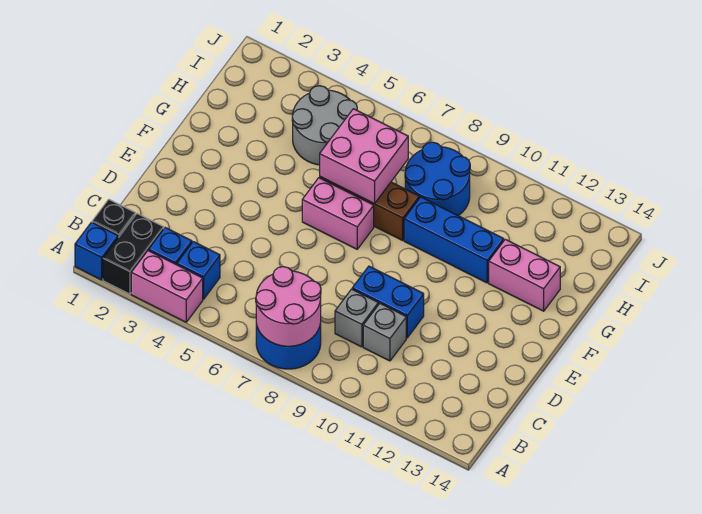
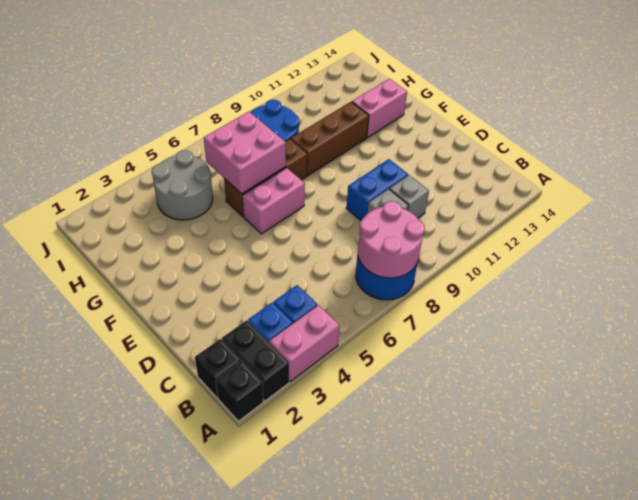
blue 1x1 brick [75,222,118,280] -> black 1x1 brick [216,361,263,421]
blue 1x3 brick [404,197,504,283] -> brown 1x3 brick [291,102,369,176]

